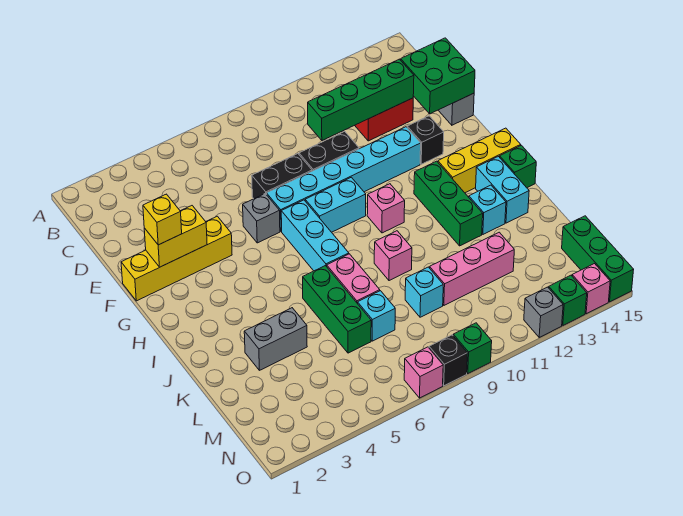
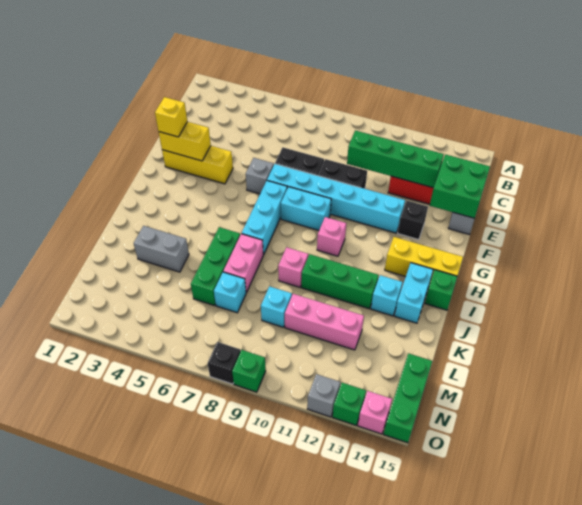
yellow 1x4 brick [121,216,232,301] -> yellow 1x3 brick [162,146,233,184]
green 1x3 brick [414,161,483,246] -> green 1x3 brick turned to [301,254,379,309]
pink 1x1 brick [404,347,443,398] -> none

